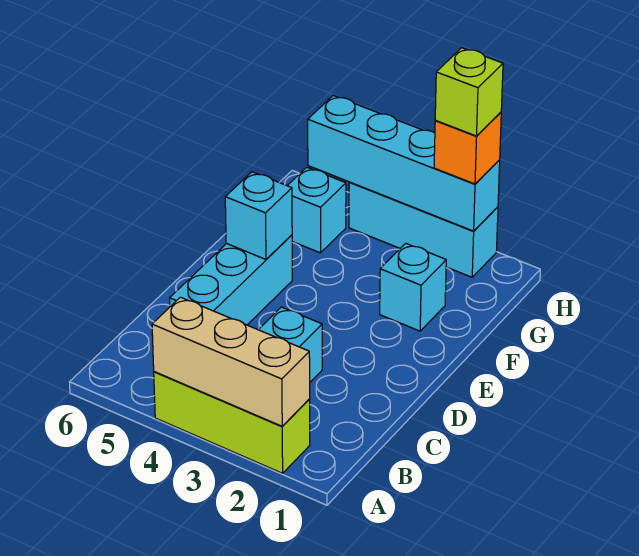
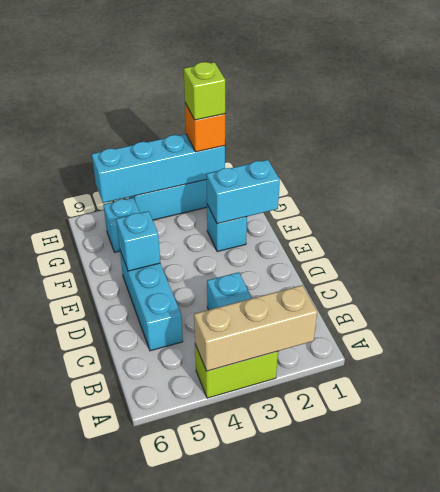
lime 1x3 brick [154,372,310,473] -> lime 1x2 brick [195,345,278,398]
none -> cyan 1x2 brick [206,160,280,224]

